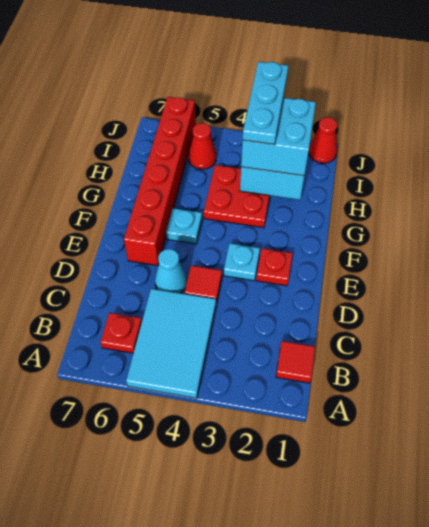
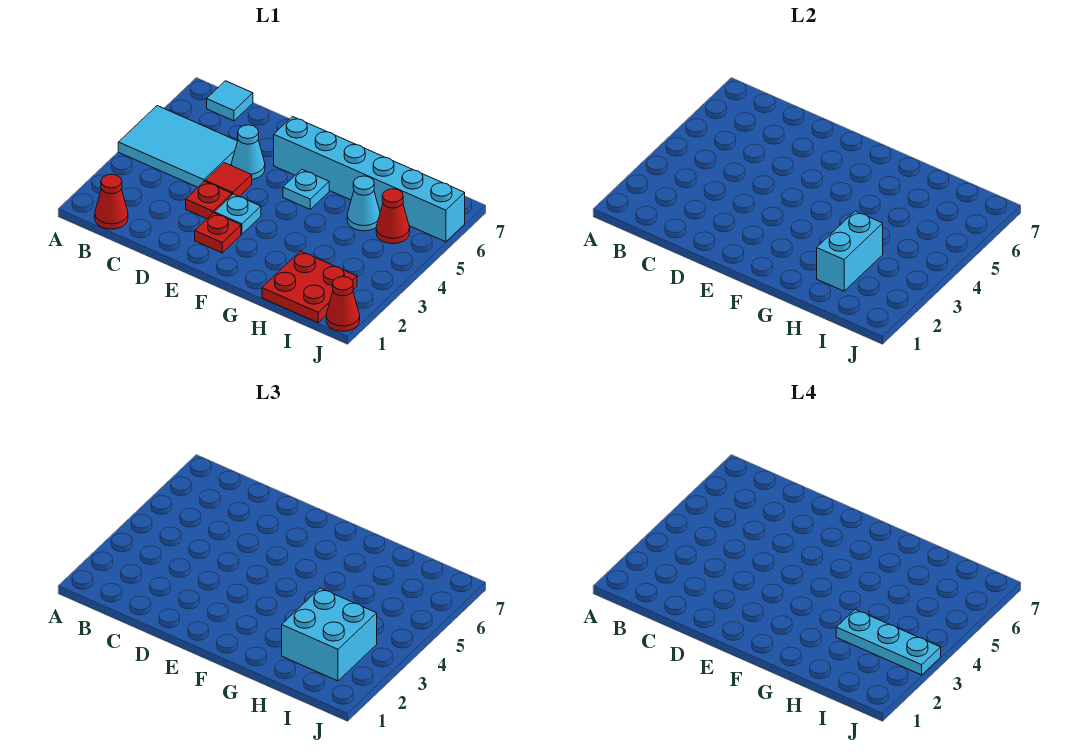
red 1x1 tile [276,341,315,383] -> red 1x1 cone [95,174,128,229]
red 1x1 plate [100,313,142,353] -> red 1x1 plate moved to [186,181,232,219]
none -> cyan 1x1 tile [207,81,253,121]
red 1x6 brick [124,97,196,266] -> cyan 1x6 brick [274,117,465,242]
red 2x2 plate [204,165,270,228] -> red 2x2 plate moved to [262,251,357,323]
none -> cyan 1x1 cone [347,176,380,231]

